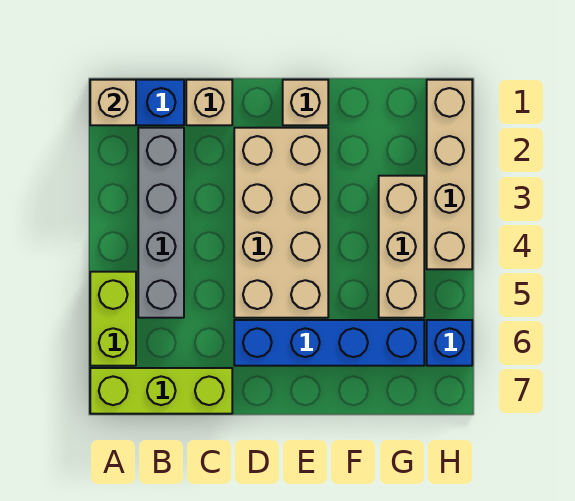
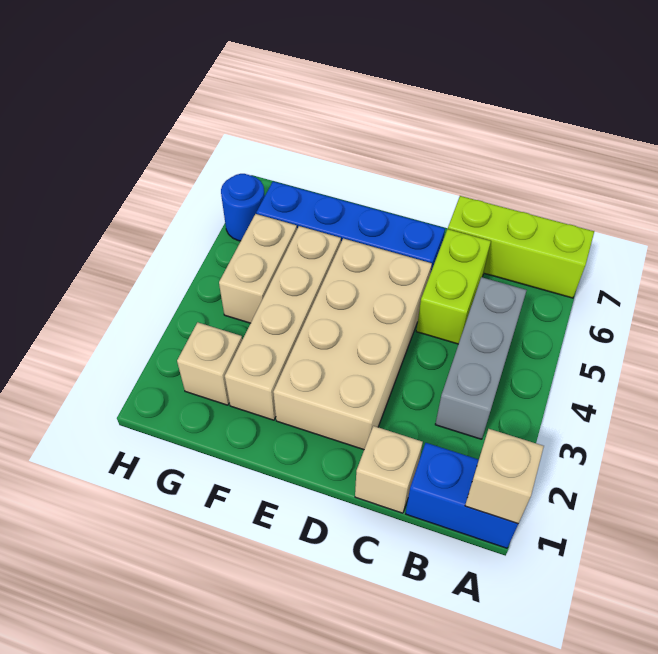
lime 1x2 brick [90,272,136,366] -> lime 1x2 brick moved to [416,229,491,344]
grey 1x4 brick [138,128,184,318] -> grey 1x3 brick [435,277,527,439]
tan 1x1 brick [283,80,328,125] -> tan 1x1 brick moved to [177,322,242,405]
tan 1x3 brick [379,176,424,318] -> tan 1x2 brick [219,214,297,323]
tan 1x4 brick [427,80,472,269] -> tan 1x4 brick moved to [225,226,341,420]
blue 1x1 brick [427,320,472,366] -> blue 1x1 round brick [221,174,265,241]

